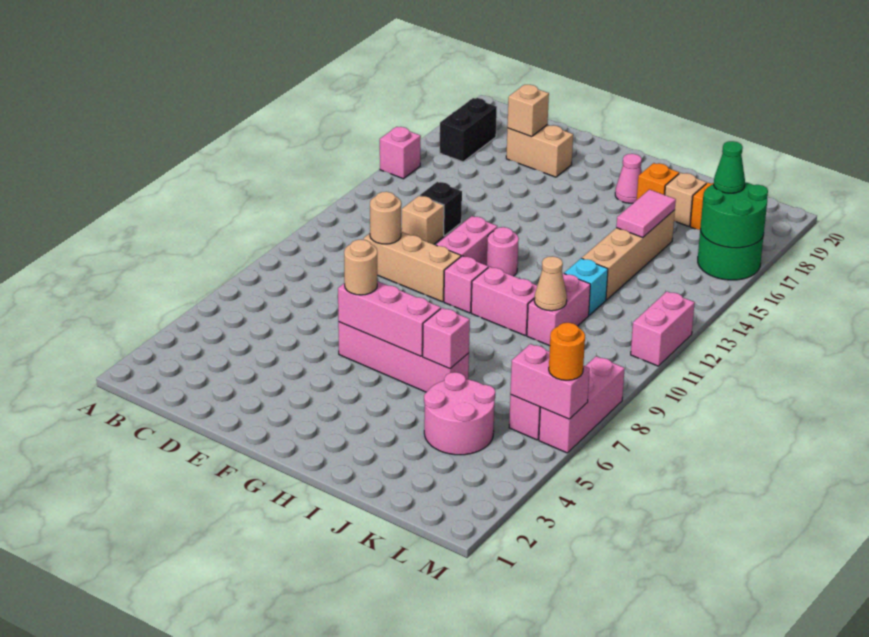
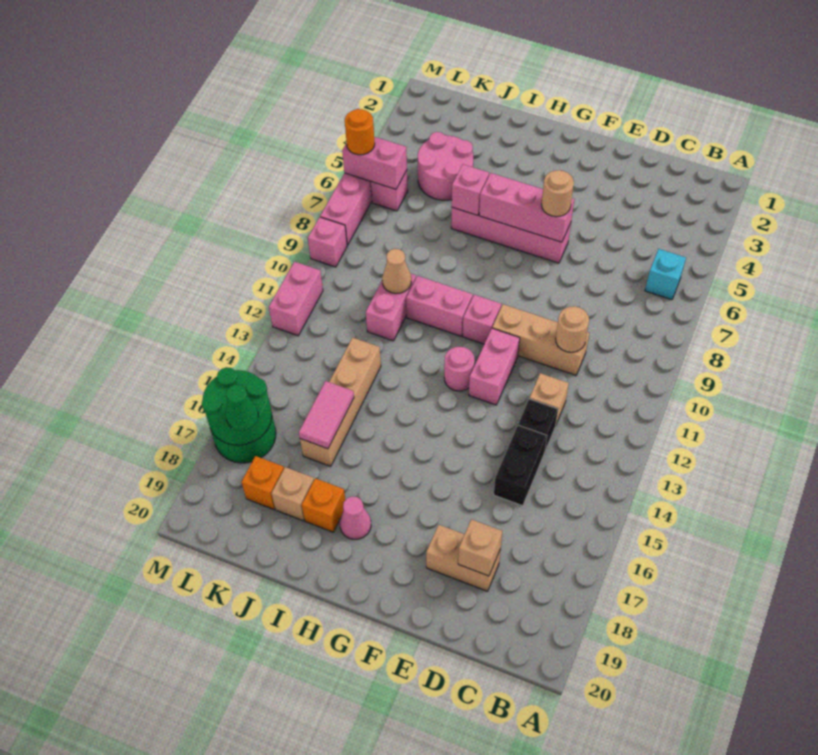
pink 1x1 brick [380,127,421,179] -> pink 1x1 brick moved to [308,217,347,267]
black 1x2 brick [440,98,497,162] -> black 1x2 brick moved to [494,425,547,506]
cyan 1x1 brick [564,258,608,315] -> cyan 1x1 brick moved to [645,249,686,300]

